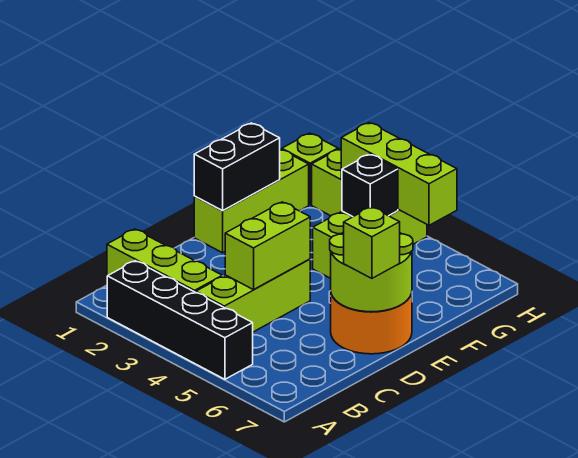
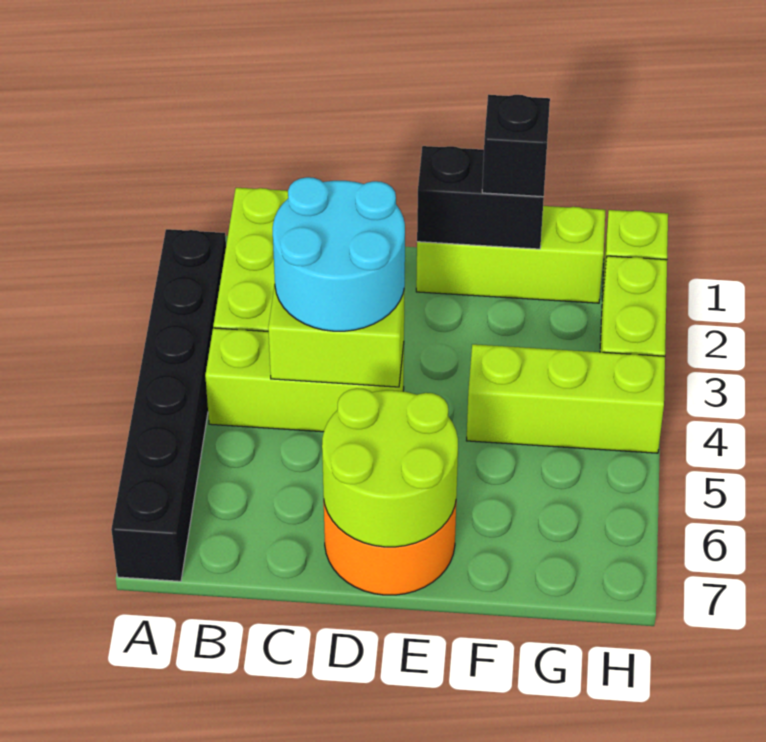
black 1x4 brick [107,261,253,379] -> black 1x6 brick [111,229,226,581]
none -> cyan 2x2 round brick [273,177,405,331]
lime 1x1 brick [344,207,400,278] -> none
black 1x1 brick [342,154,398,217] -> black 1x1 brick moved to [482,95,550,197]
lime 1x3 brick [341,123,457,225] -> none

